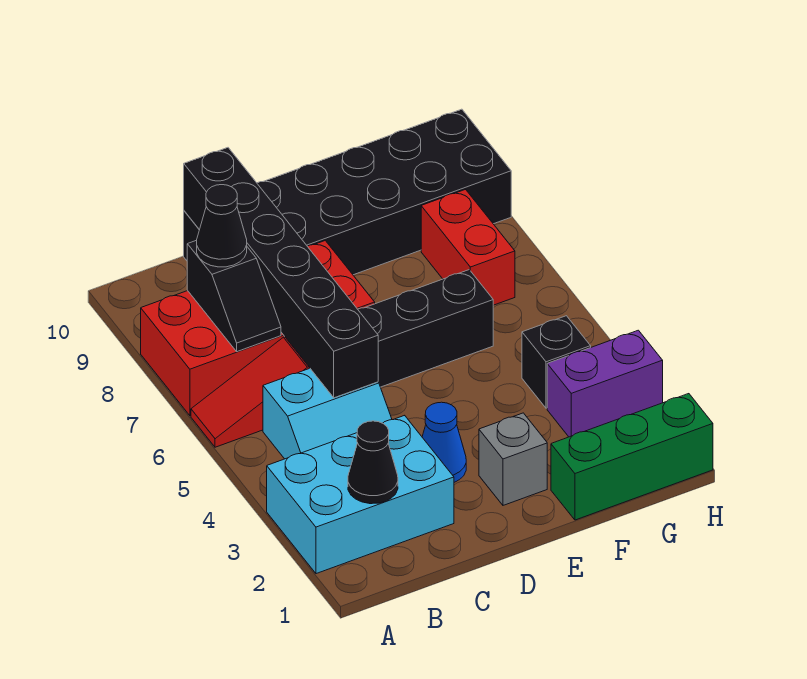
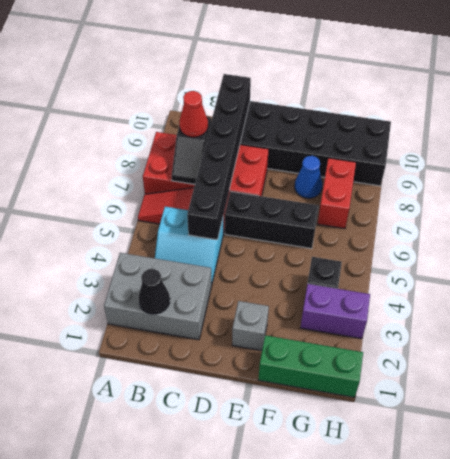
cyan 2x3 brick [267,415,454,574] -> grey 2x3 brick [104,253,212,340]
black 1x1 cone [197,185,247,267] -> red 1x1 cone [179,91,208,137]
blue 1x1 cone [422,402,466,482] -> blue 1x1 cone moved to [295,156,322,198]

